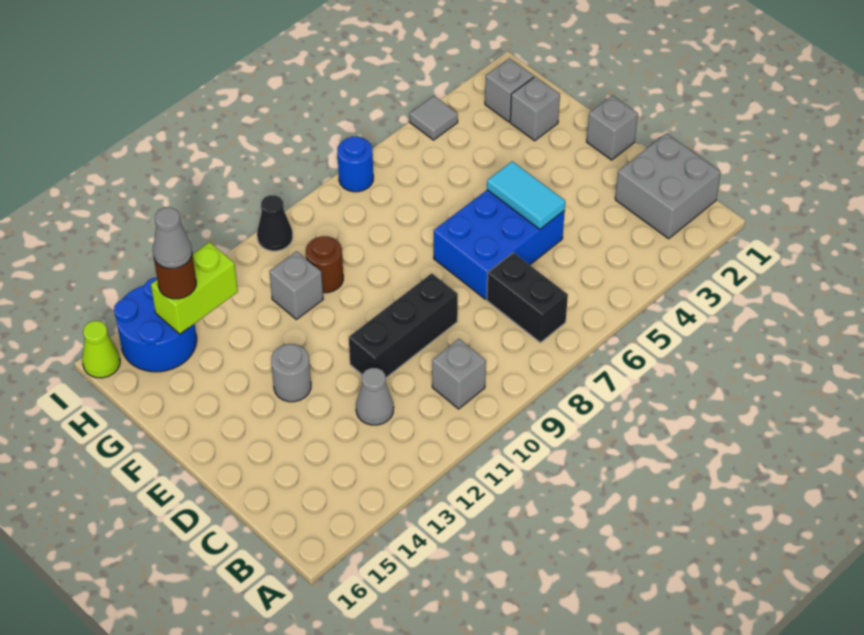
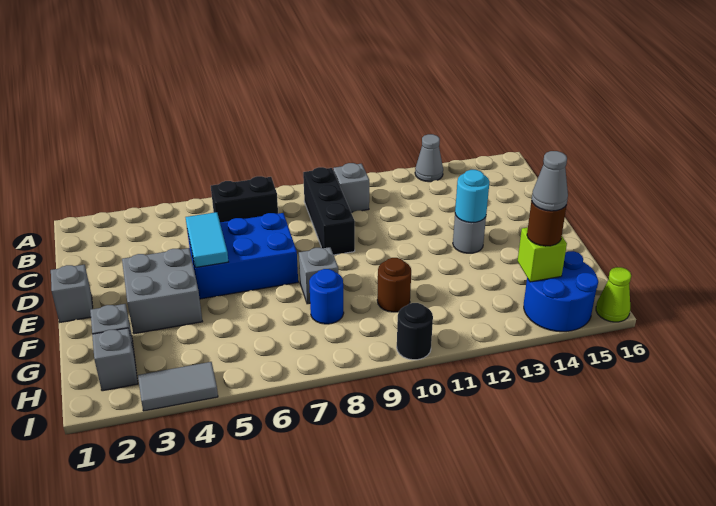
grey 2x2 brick [615,134,721,239] -> grey 2x2 brick moved to [122,248,203,334]
black 1x2 brick [487,253,568,343] -> black 1x2 brick turned to [211,176,278,222]
grey 1x1 cone [356,368,394,425] -> grey 1x1 cone moved to [415,134,443,182]
black 1x3 brick [349,273,458,378] -> black 1x3 brick turned to [303,167,355,255]
none -> cyan 1x1 round brick [455,170,490,223]
grey 1x1 brick [269,251,323,319] -> grey 1x1 brick moved to [299,247,338,304]
lime 1x2 brick [151,242,238,334] -> lime 1x1 brick [518,227,567,282]
grey 1x1 tile [410,96,458,140] -> grey 1x2 tile [138,362,218,411]
blue 1x1 round brick [338,137,373,192] -> blue 1x1 round brick moved to [309,269,344,324]
black 1x1 cone [257,195,293,251] -> black 1x1 round brick [397,303,433,360]

